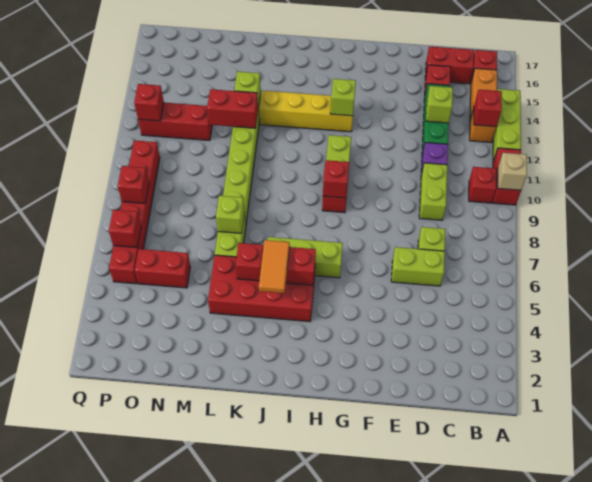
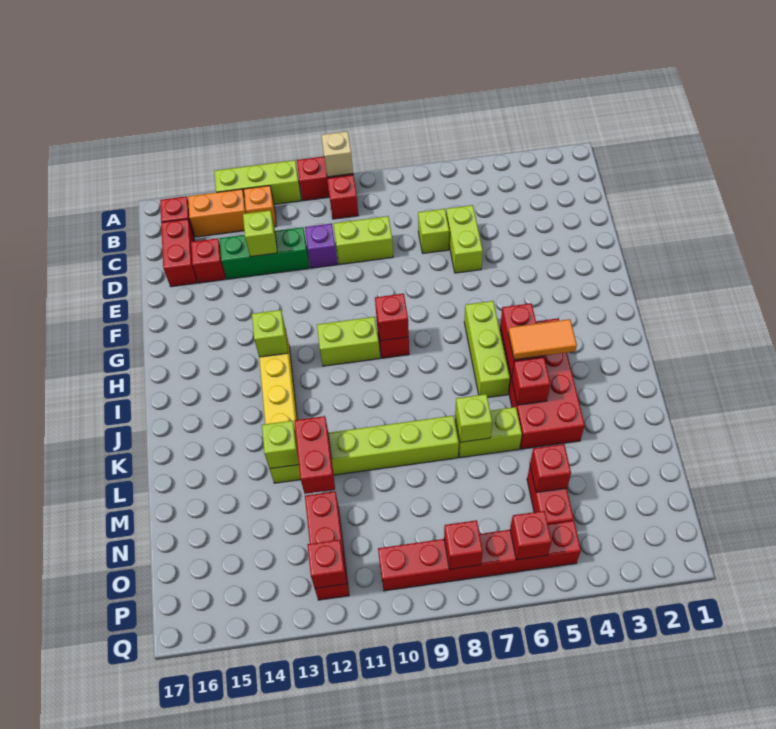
red 1x1 brick [474,90,502,127] -> red 1x1 brick moved to [530,444,571,493]

